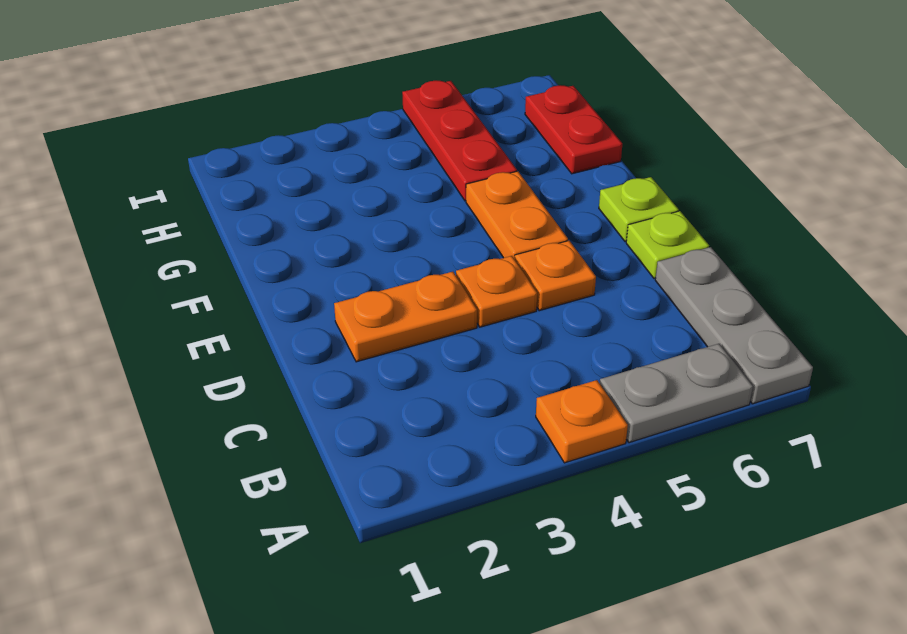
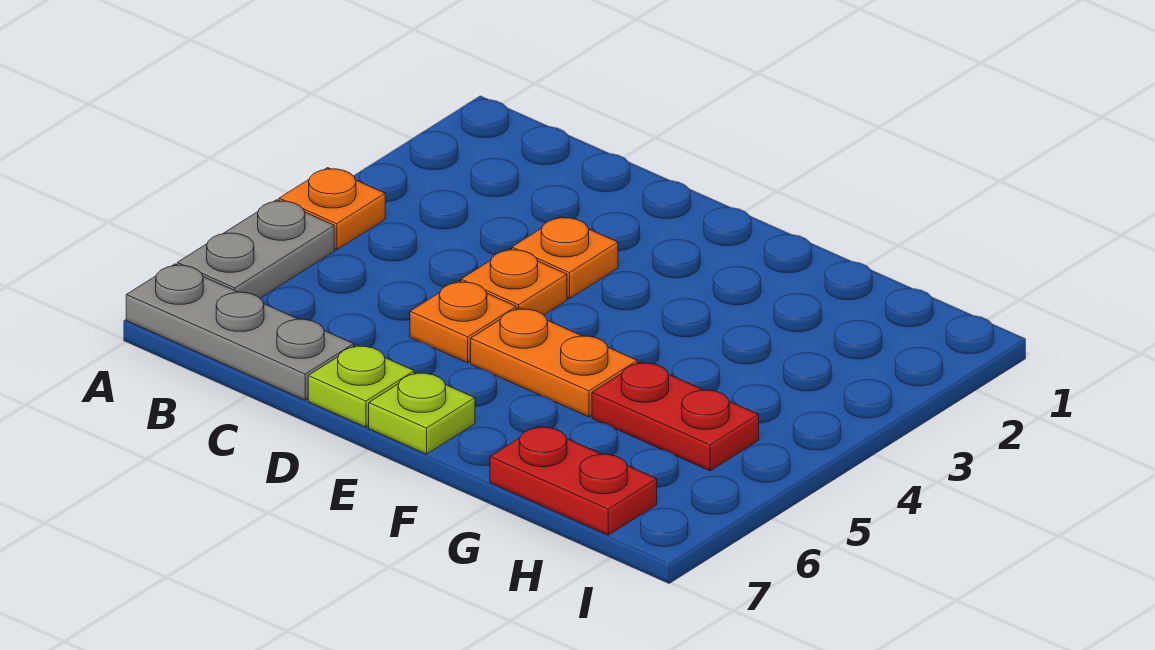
orange 1x2 plate [334,272,477,362] -> orange 1x1 plate [512,217,618,299]
red 1x3 plate [402,81,517,201] -> red 1x2 plate [592,362,759,471]

